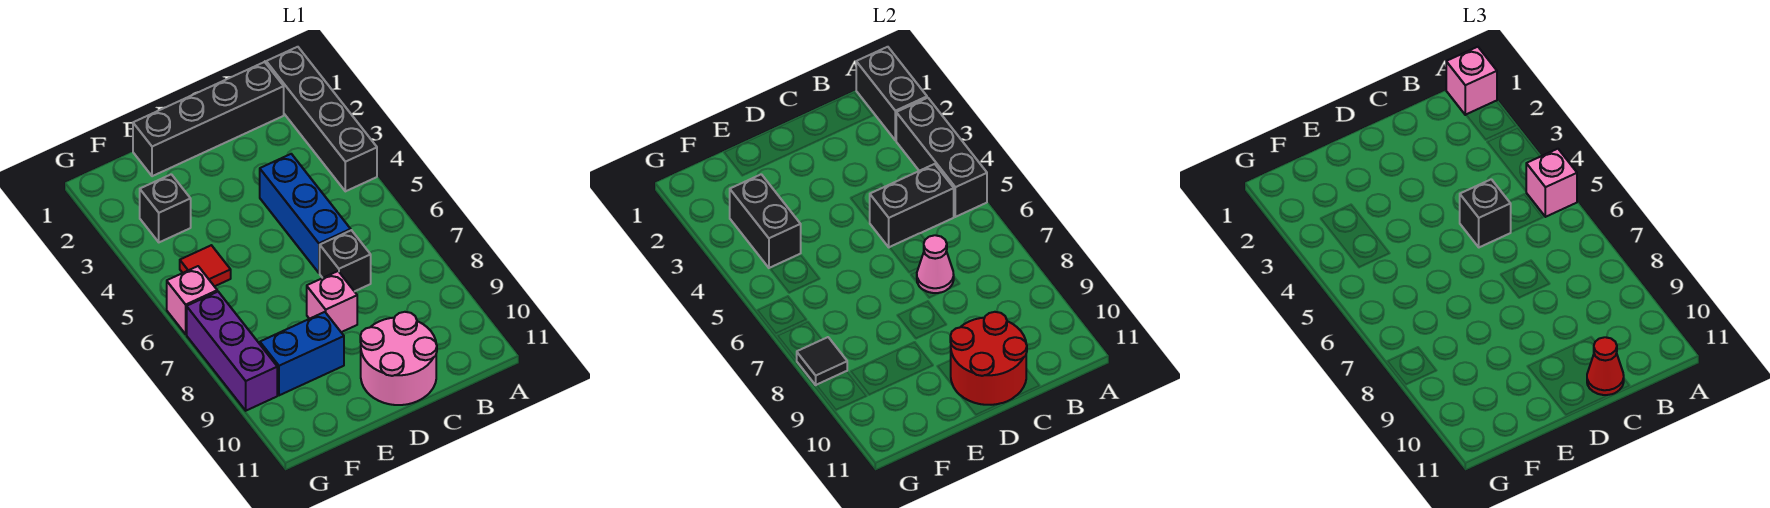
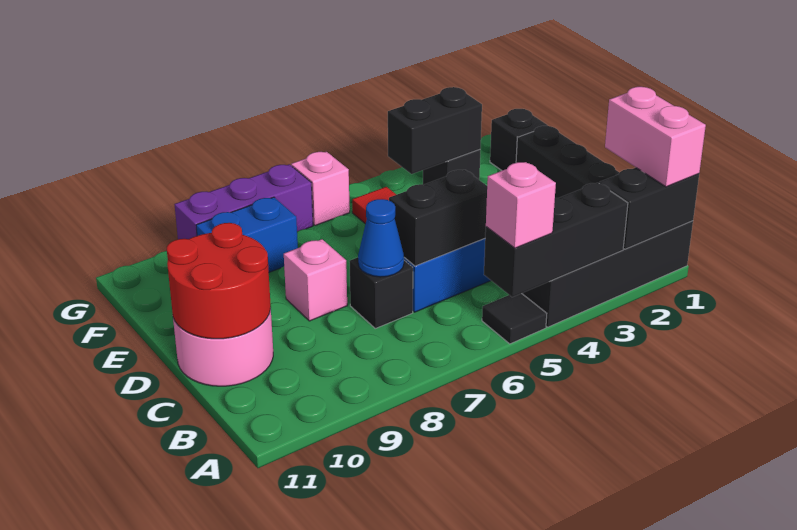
pink 1x1 brick [1446,47,1497,115] -> pink 1x2 brick [605,87,706,187]
black 1x2 brick [870,164,954,247] -> black 1x2 brick turned to [389,170,487,266]
black 1x1 brick [1460,179,1511,247] -> black 1x1 brick moved to [490,109,548,171]
pink 1x1 cone [917,235,954,293] -> blue 1x1 cone [358,199,404,277]
red 1x1 cone [1587,337,1624,395] -> none
blue 1x2 brick [260,312,344,395] -> blue 1x2 brick turned to [196,197,298,272]
black 1x1 tile [797,337,847,385] -> black 1x1 tile moved to [482,293,547,344]

